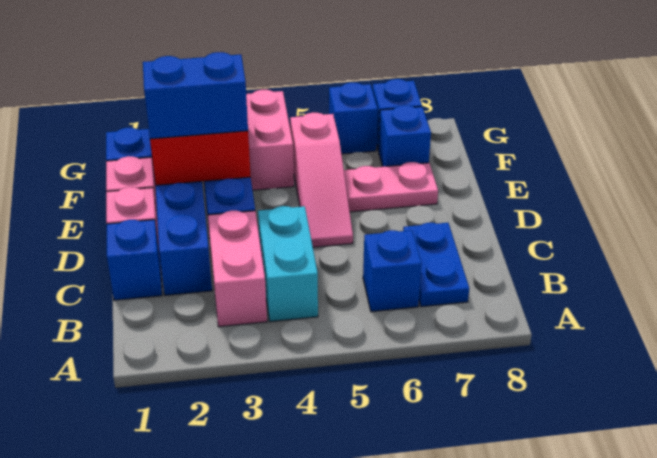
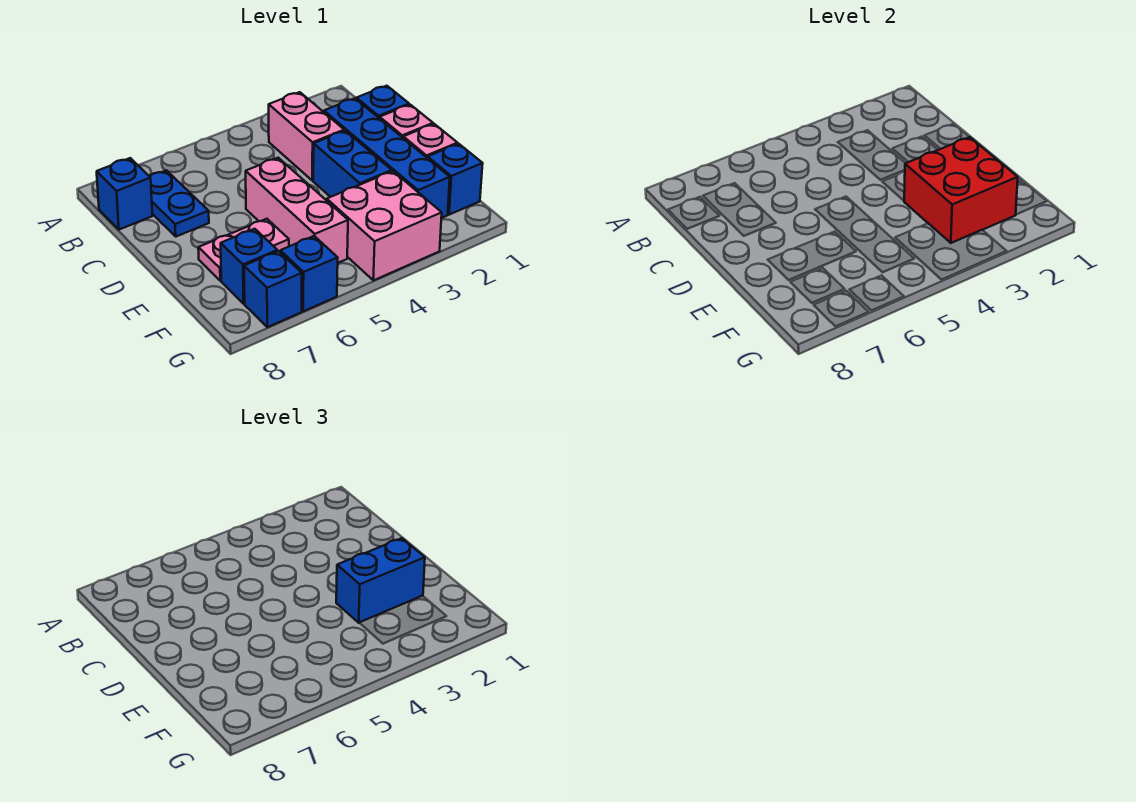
cyan 1x2 brick [258,206,318,322] -> none
blue 1x1 brick [363,230,422,312] -> blue 1x1 brick moved to [97,158,152,230]
pink 1x3 slope [290,112,353,247] -> pink 1x3 brick [246,158,348,263]

